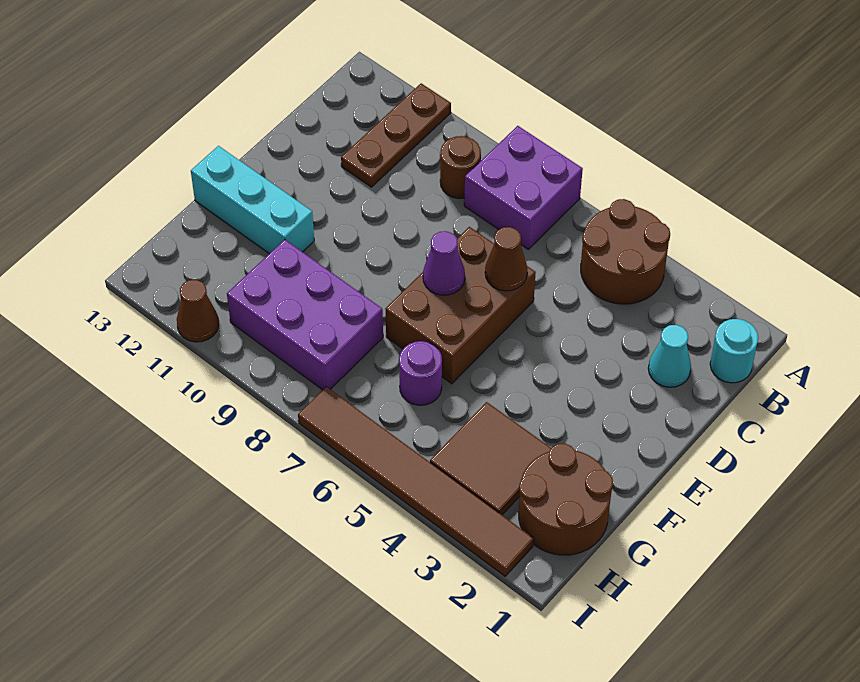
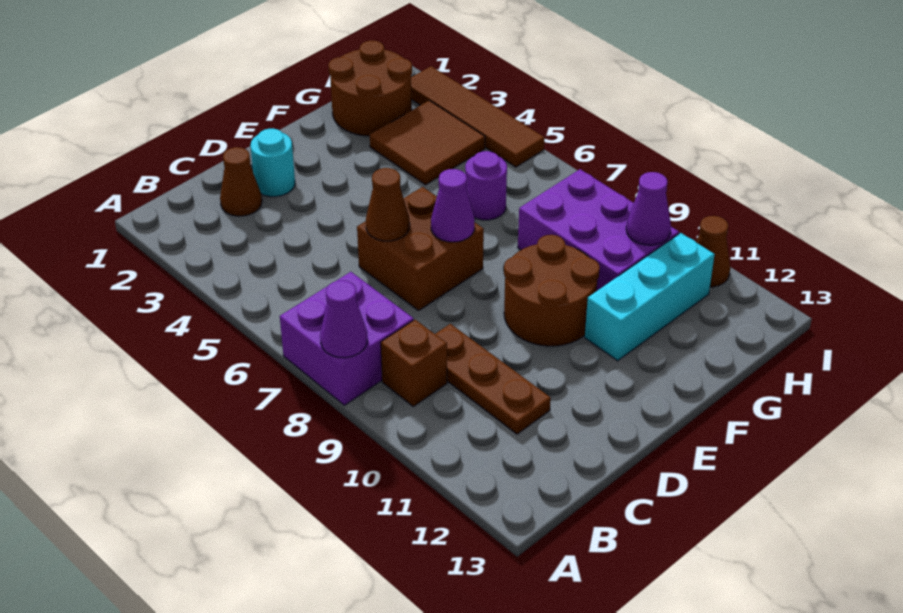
brown 2x2 round brick [581,199,670,304] -> brown 2x2 round brick moved to [504,235,600,346]
none -> purple 1x1 cone [320,280,367,358]
brown 1x3 plate [341,83,451,187] -> brown 1x3 plate turned to [435,324,551,434]
cyan 1x1 round brick [710,319,758,383] -> cyan 1x1 round brick moved to [250,129,295,197]
brown 1x1 round brick [440,136,481,199] -> brown 1x1 brick [381,320,447,406]
cyan 1x1 cone [648,325,691,387] -> brown 1x1 cone [220,147,262,216]
brown 2x3 brick [385,227,536,384] -> brown 2x2 brick [357,187,484,310]
cyan 1x3 brick [191,146,314,254] -> cyan 1x3 brick turned to [585,233,715,361]
none -> purple 1x1 cone [626,172,671,245]
brown 1x6 tile [298,387,534,576] -> brown 1x4 tile [411,66,544,167]

